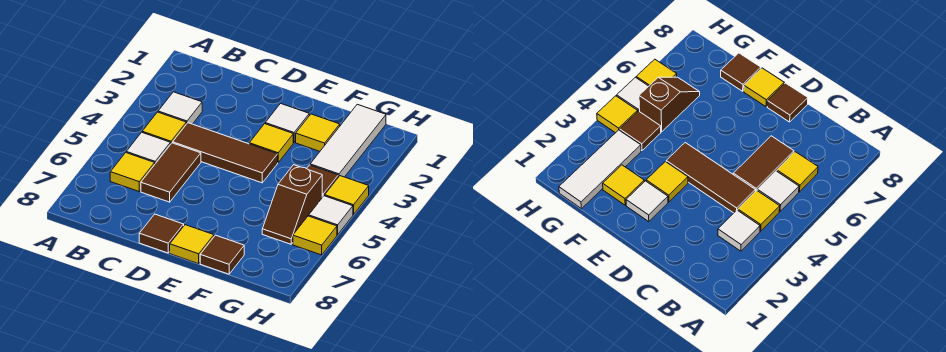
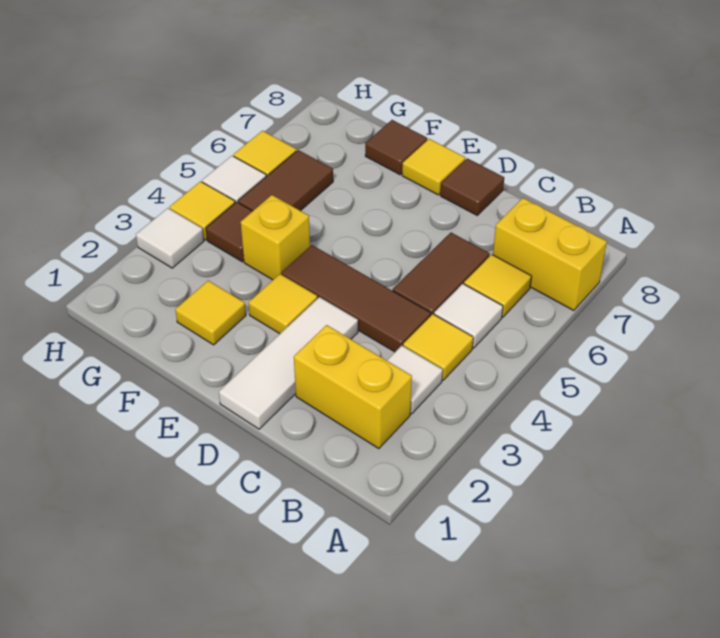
none -> yellow 1x2 brick [493,198,607,311]
none -> yellow 1x2 brick [294,325,412,449]
white 1x1 tile [265,103,309,142] -> white 1x1 tile moved to [136,208,204,268]
none -> yellow 1x1 brick [241,195,310,280]
white 1x3 tile [310,104,386,177] -> white 1x3 tile moved to [219,297,358,429]
brown 1x2 slope [262,165,322,244] -> brown 1x2 tile [238,150,333,211]

